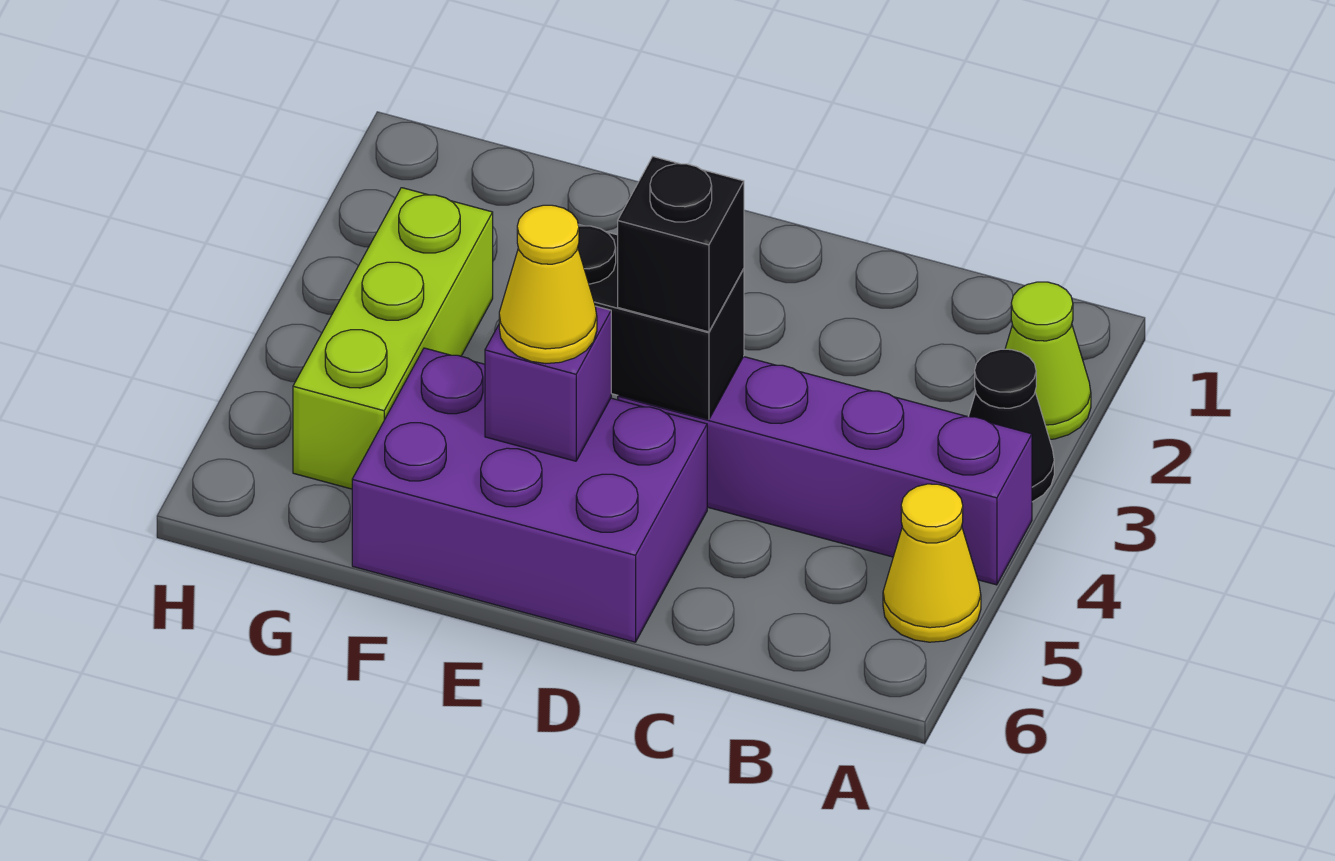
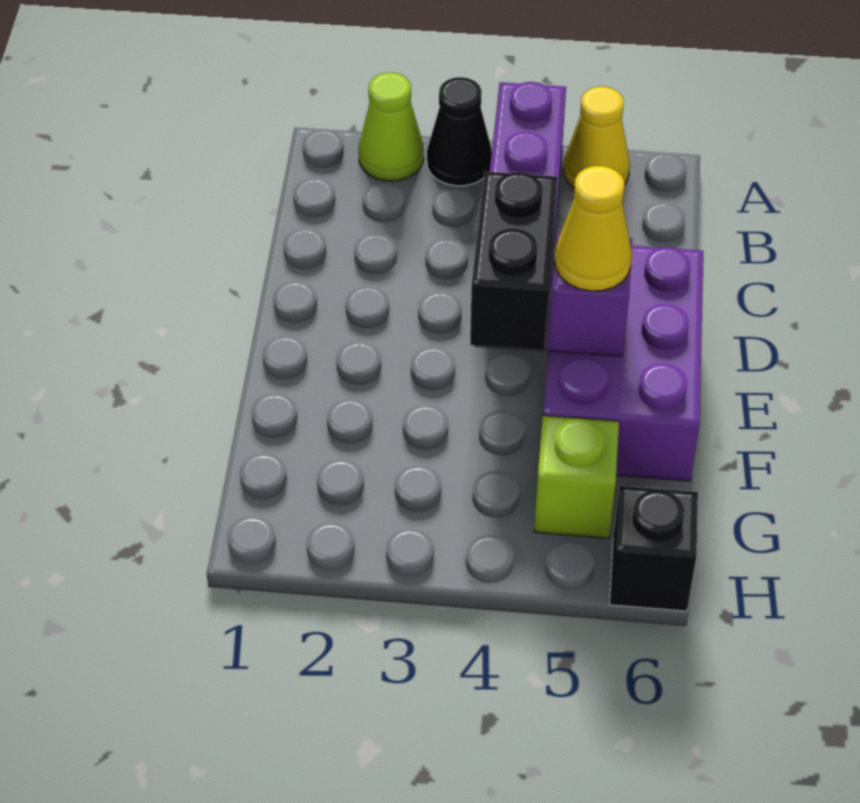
black 1x1 brick [618,157,744,332] -> black 1x1 brick moved to [610,486,698,611]
lime 1x3 brick [293,188,493,489] -> lime 1x1 brick [534,415,619,538]

